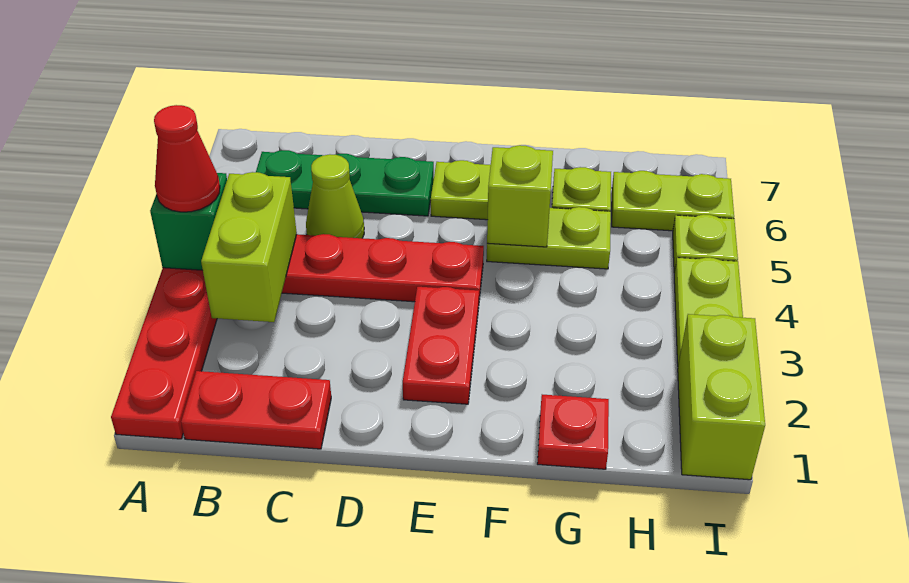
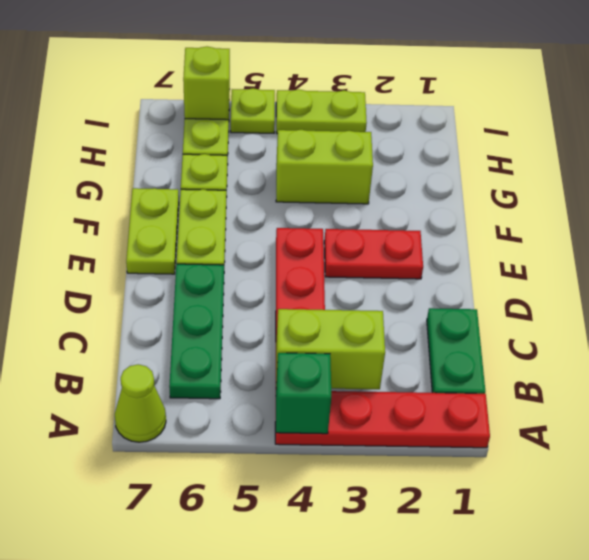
red 1x1 cone [154,105,220,212] -> none
red 1x2 plate [181,371,331,449] -> green 1x2 plate [427,308,485,394]
lime 1x1 cone [306,154,364,238] -> lime 1x1 cone moved to [115,364,166,442]
lime 1x2 plate [487,207,611,269] -> lime 1x2 plate moved to [126,188,179,274]
lime 1x1 brick [487,145,553,247] -> lime 1x1 brick moved to [183,47,230,120]
red 1x1 plate [537,395,609,469] -> none
lime 1x2 brick [678,314,765,480] -> lime 1x2 brick moved to [276,130,373,204]

